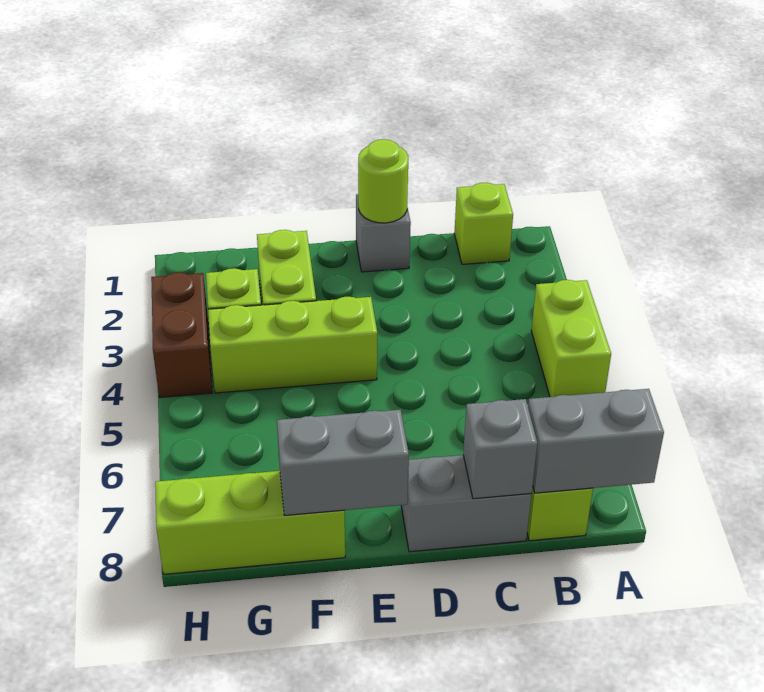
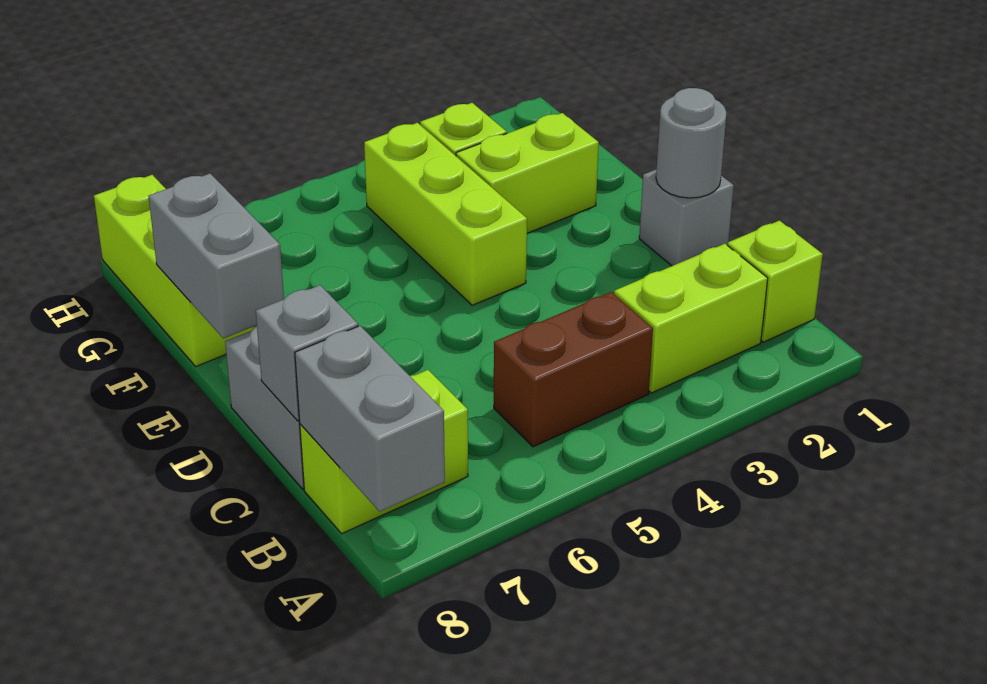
lime 1x2 brick [531,280,611,397] -> lime 1x2 brick moved to [614,244,768,393]
lime 1x1 round brick [358,139,408,223] -> grey 1x1 round brick [656,88,726,198]
brown 1x2 brick [151,272,212,397] -> brown 1x2 brick moved to [494,292,653,447]

